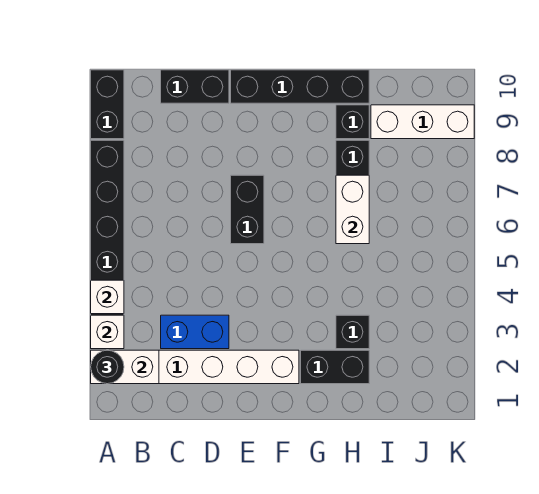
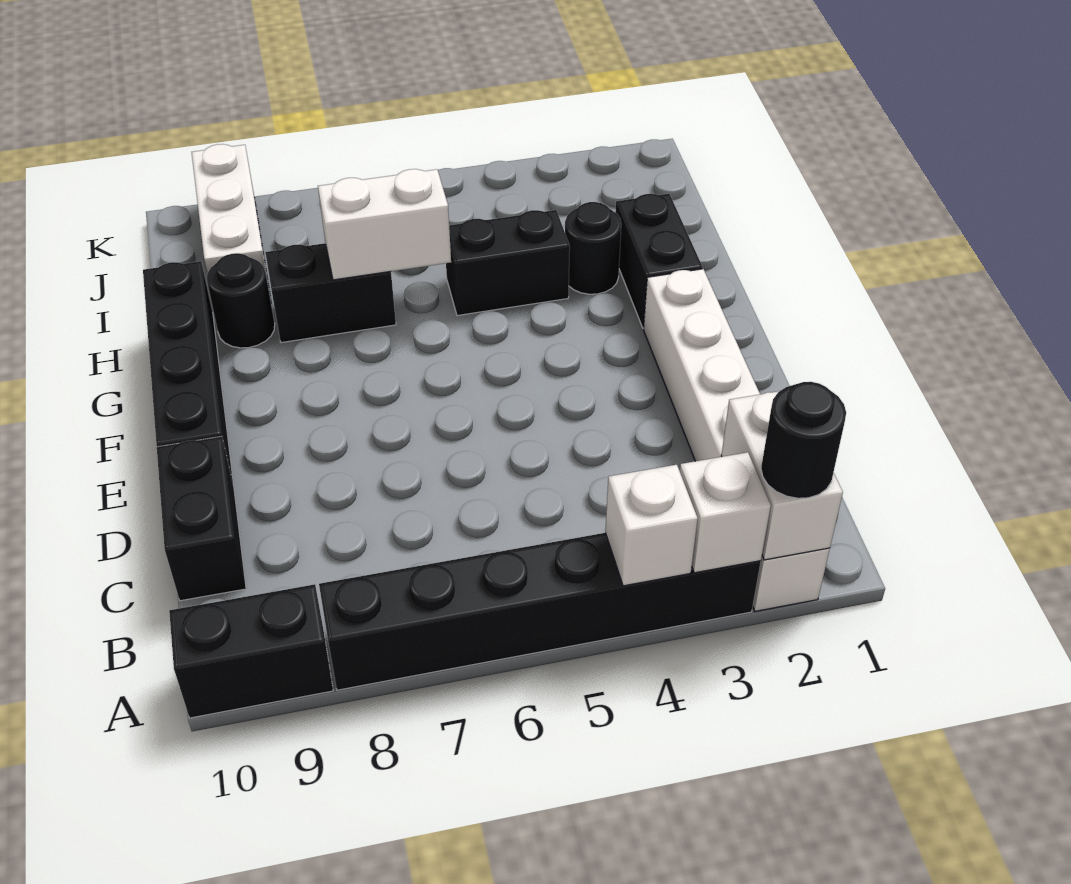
blue 1x2 brick [161,315,229,349] -> none
black 1x2 brick [231,175,264,244] -> black 1x2 brick moved to [446,210,570,316]
black 1x1 brick [336,315,369,349] -> black 1x1 round brick [565,202,621,294]
black 1x1 brick [336,105,369,139] -> black 1x1 round brick [207,253,275,348]

